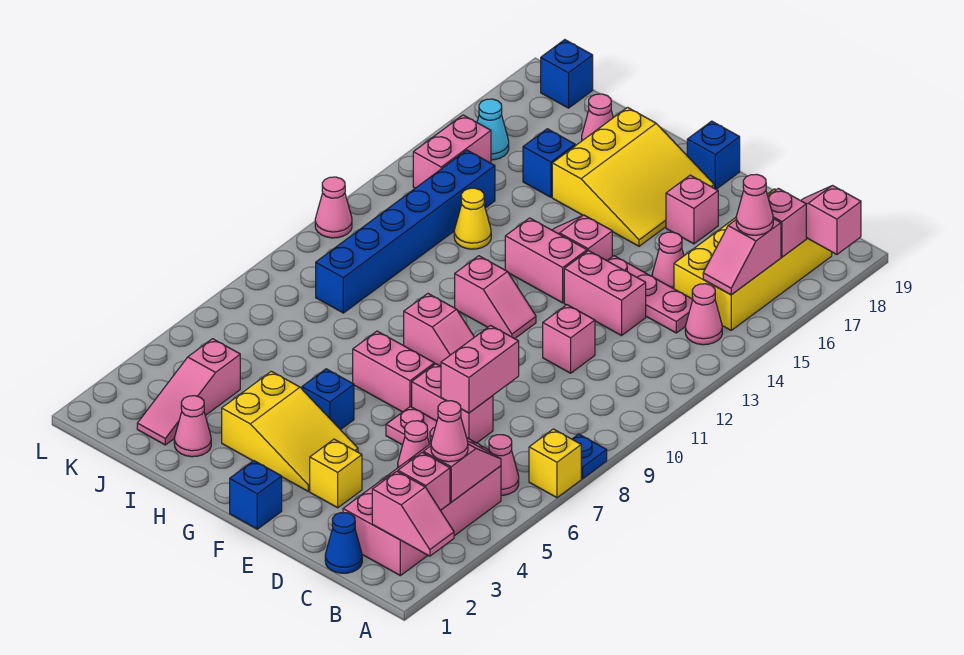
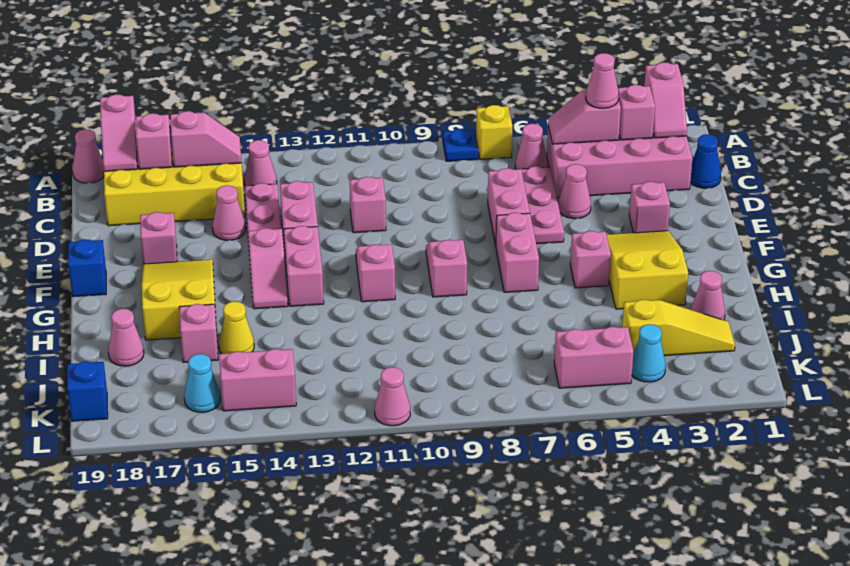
pink 1x2 slope [372,471,454,556] -> pink 1x2 slope turned to [644,62,687,138]
pink 1x1 cone [736,174,773,235] -> pink 1x1 cone moved to [72,129,104,183]
pink 1x2 brick [441,325,519,413] -> pink 1x2 brick moved to [554,327,633,388]
yellow 1x1 brick [310,439,362,508] -> pink 1x1 brick [629,182,670,233]
blue 1x1 brick [230,461,282,529] -> none
yellow 3x3 slope [552,107,714,246] -> yellow 2x3 slope [142,260,216,340]
blue 1x1 brick [302,369,354,430] -> pink 1x1 brick [570,231,611,288]
yellow 1x1 cone [454,188,491,249] -> yellow 1x1 cone moved to [219,301,254,354]
blue 1x1 brick [523,129,575,197] -> pink 1x1 brick [179,304,218,362]
pink 1x3 slope [137,339,240,445] -> yellow 1x3 slope [622,300,735,356]
blue 1x6 brick [316,150,495,313] -> none
none -> cyan 1x1 cone [632,324,666,382]

